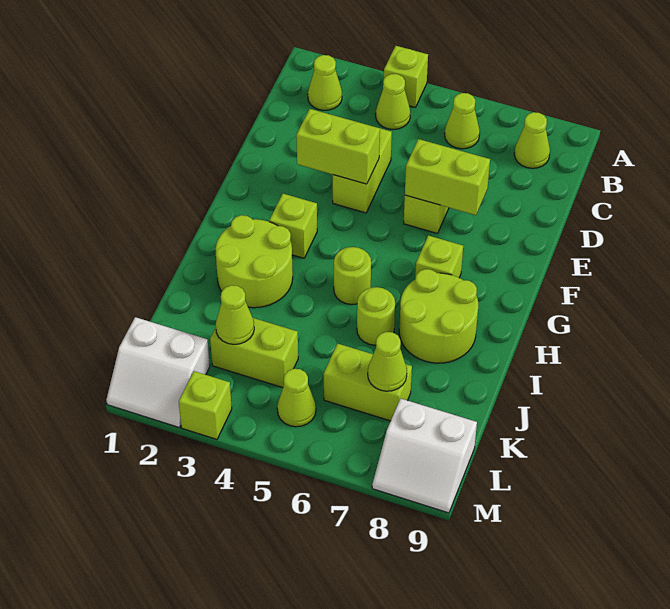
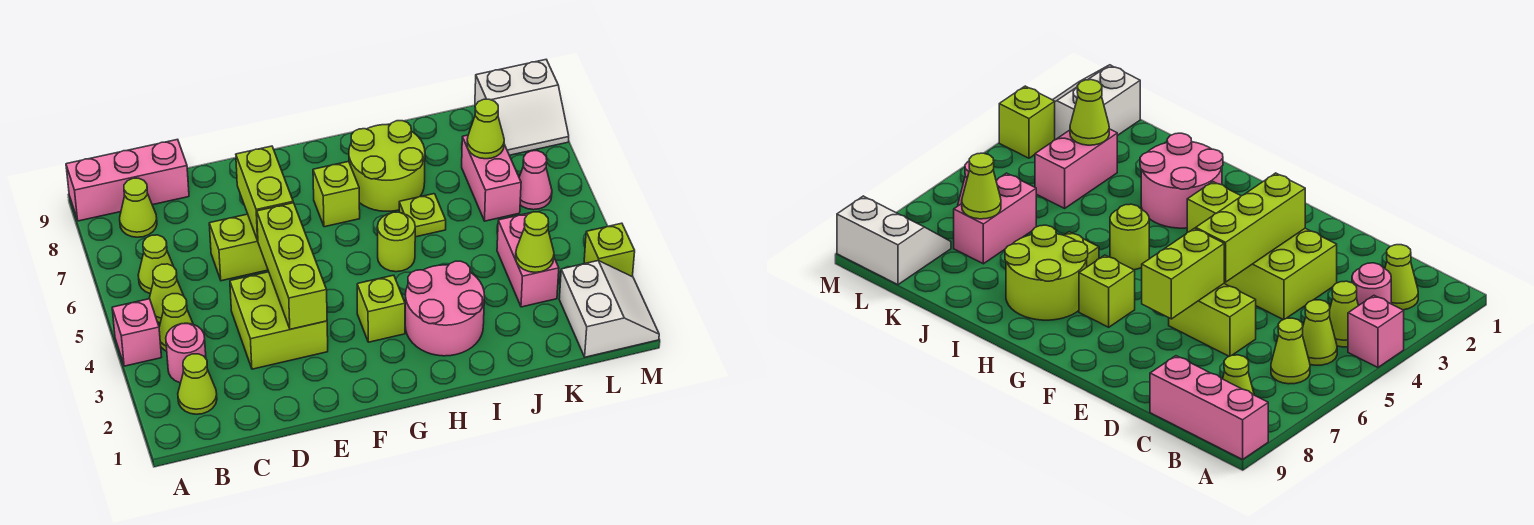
lime 1x1 brick [384,46,428,107] -> pink 1x1 brick [112,299,161,366]
none -> pink 1x3 brick [66,139,189,221]
none -> pink 1x1 round brick [166,323,206,383]
lime 1x2 brick [333,128,392,213] -> lime 2x2 brick [230,272,328,369]
lime 1x2 brick [296,109,380,184] -> lime 1x3 brick [257,203,327,329]
lime 2x2 round brick [216,215,293,308] -> pink 2x2 round brick [405,261,485,356]
lime 1x1 round brick [357,287,395,345] -> lime 1x1 plate [399,194,446,237]
lime 1x2 brick [210,318,298,388] -> pink 1x2 brick [497,213,559,307]
lime 1x2 brick [324,344,412,421] -> pink 1x2 brick [462,135,521,221]
lime 1x1 cone [277,369,316,427] -> lime 1x1 cone moved to [149,264,184,323]
none -> pink 1x1 cone [519,151,552,210]
white 2x2 slope [372,399,477,513] -> white 2x2 slope turned to [475,60,569,155]

